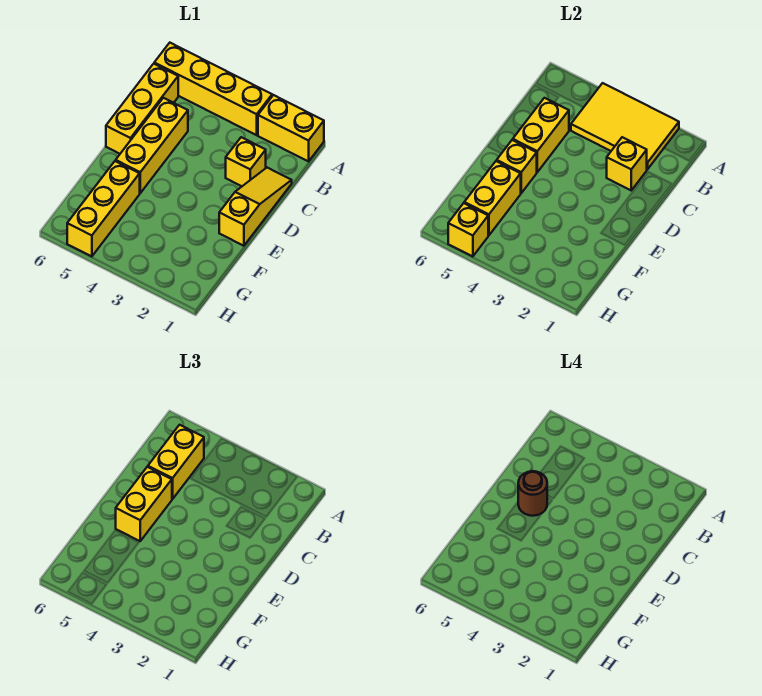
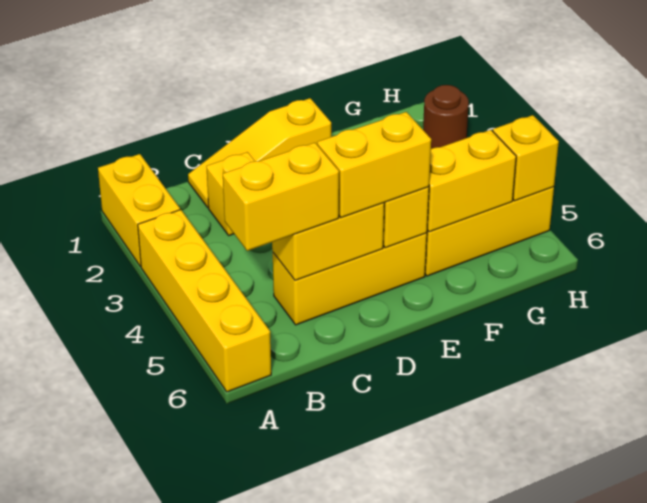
yellow 2x3 tile [571,83,679,169] -> none
yellow 1x3 brick [106,64,178,154] -> none
yellow 1x1 brick [607,137,647,190] -> none
brown 1x1 round brick [518,471,547,516] -> brown 1x1 round brick moved to [423,85,469,149]

